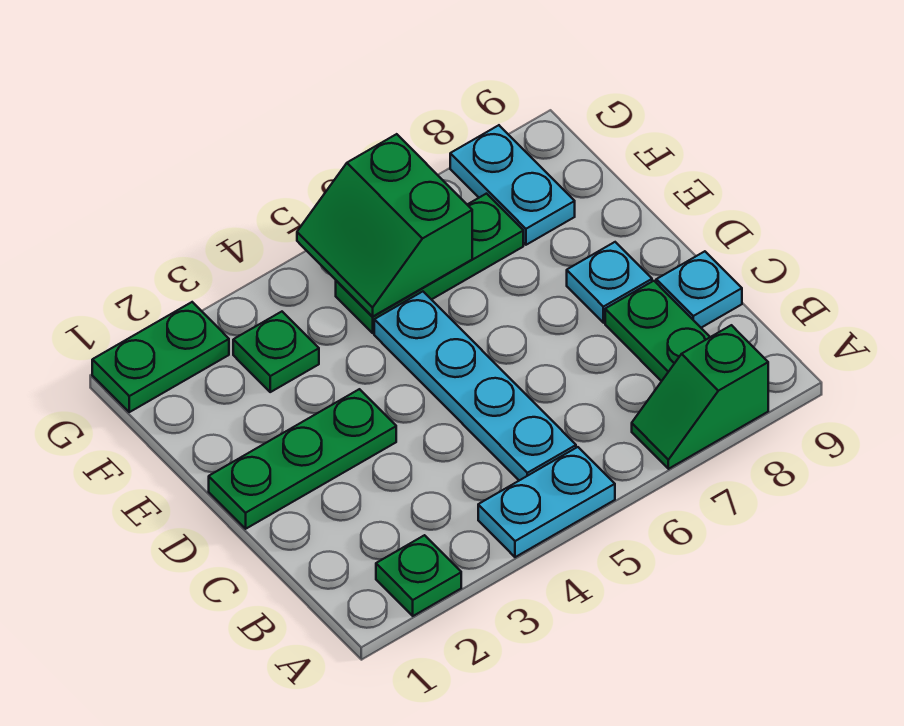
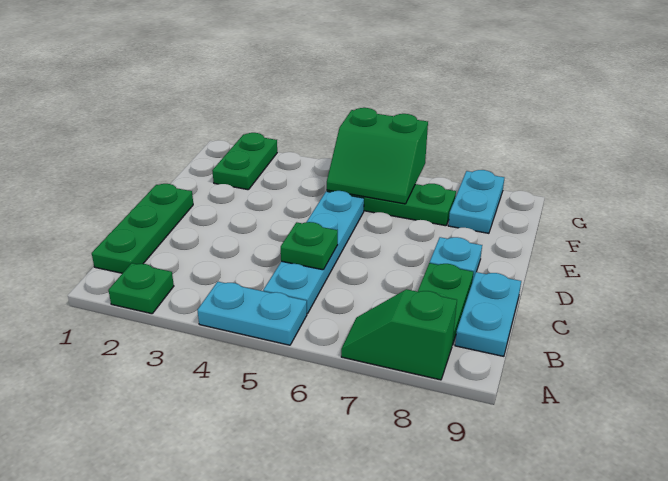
cyan 1x1 plate [656,251,742,328] -> cyan 1x2 plate [455,272,521,356]
green 1x3 plate [209,389,396,529] -> green 1x3 plate turned to [92,184,193,273]
green 1x1 plate [233,312,319,392] -> green 1x1 plate moved to [281,222,338,270]
green 2x2 slope [297,134,472,316] -> green 2x2 slope turned to [327,108,428,204]
green 1x2 plate [92,302,229,412] -> green 1x2 plate turned to [212,133,277,190]

